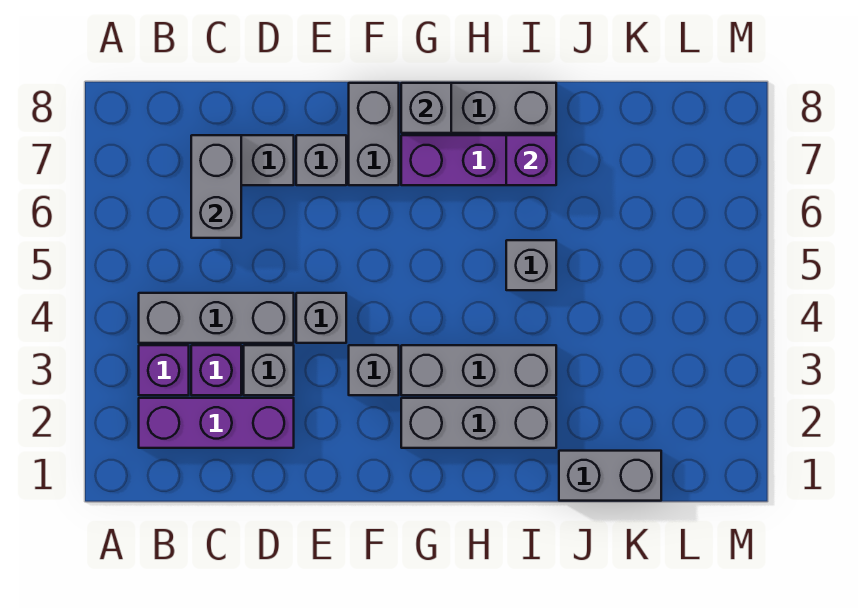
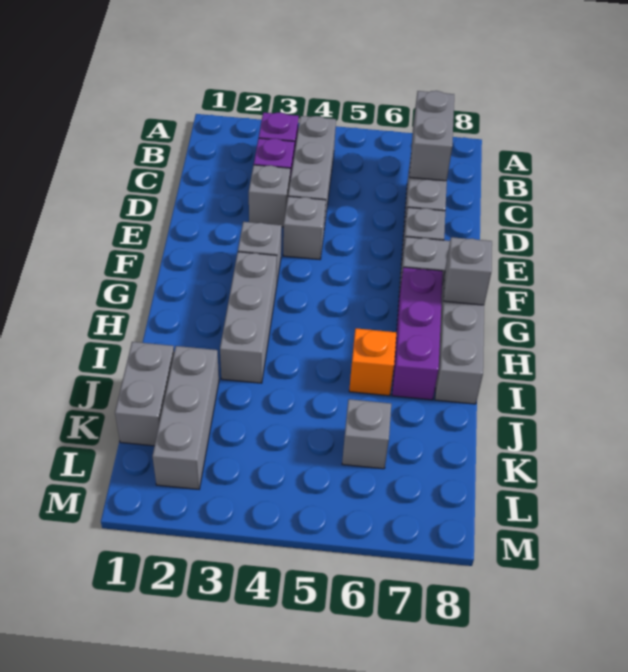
purple 1x3 brick [139,398,294,448] -> none
grey 1x2 brick [191,135,241,238] -> grey 1x2 brick turned to [410,91,454,181]
grey 1x3 brick [401,398,556,448] -> grey 1x3 brick moved to [152,346,219,489]
grey 1x1 brick [506,240,556,290] -> grey 1x1 brick moved to [342,399,391,469]
none -> orange 1x1 brick [349,328,397,396]
purple 1x1 brick [506,135,556,185] -> none

